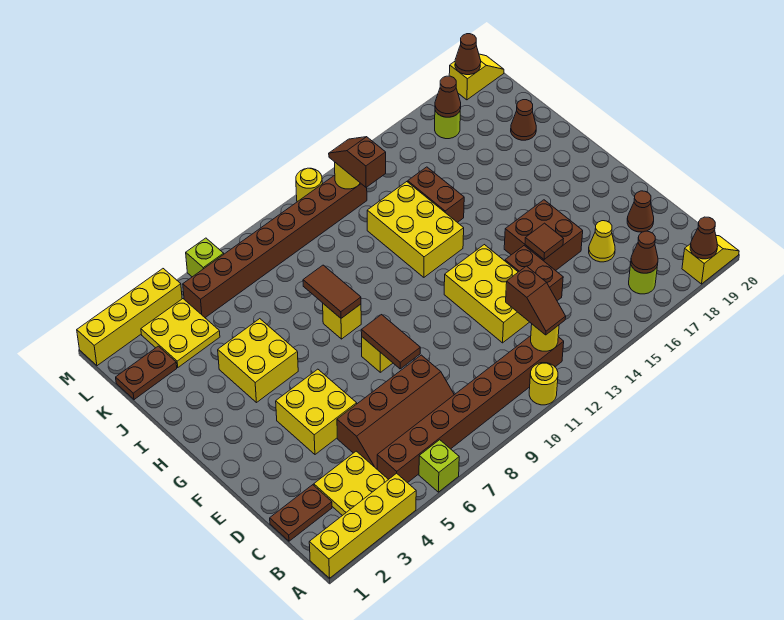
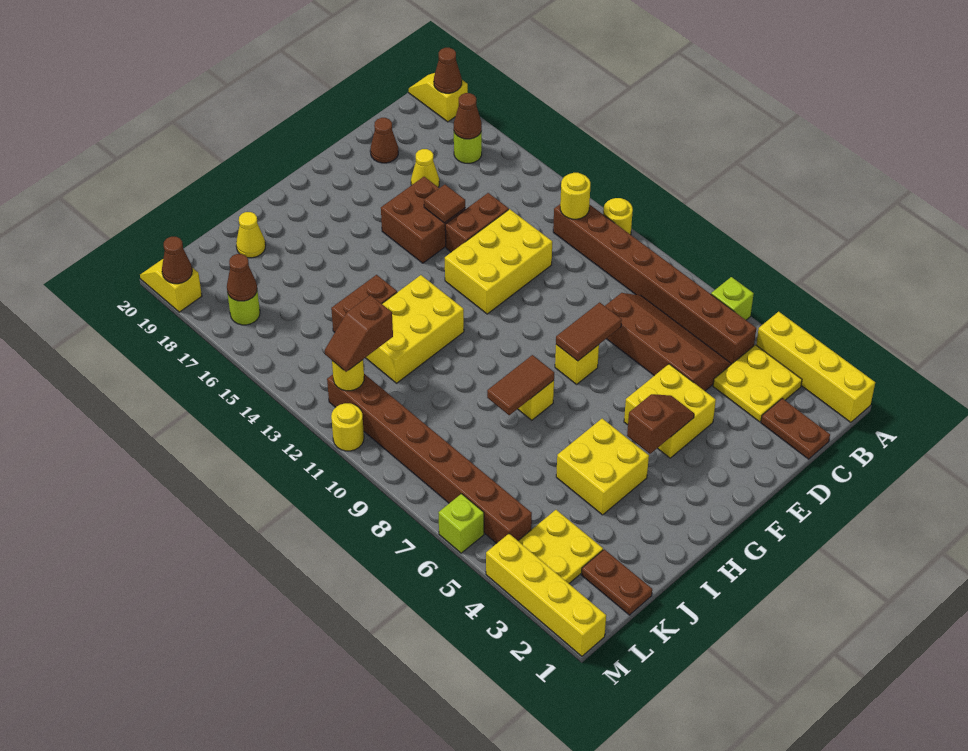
brown 1x2 slope [506,266,566,335] -> brown 1x2 slope moved to [627,394,694,454]
brown 1x1 cone [511,100,536,140] -> yellow 1x1 cone [236,212,266,258]

